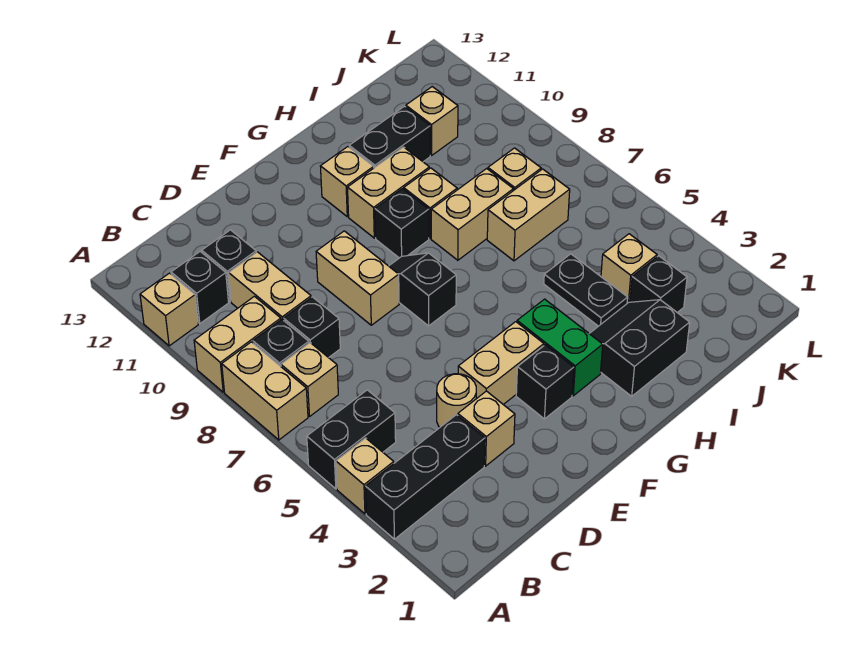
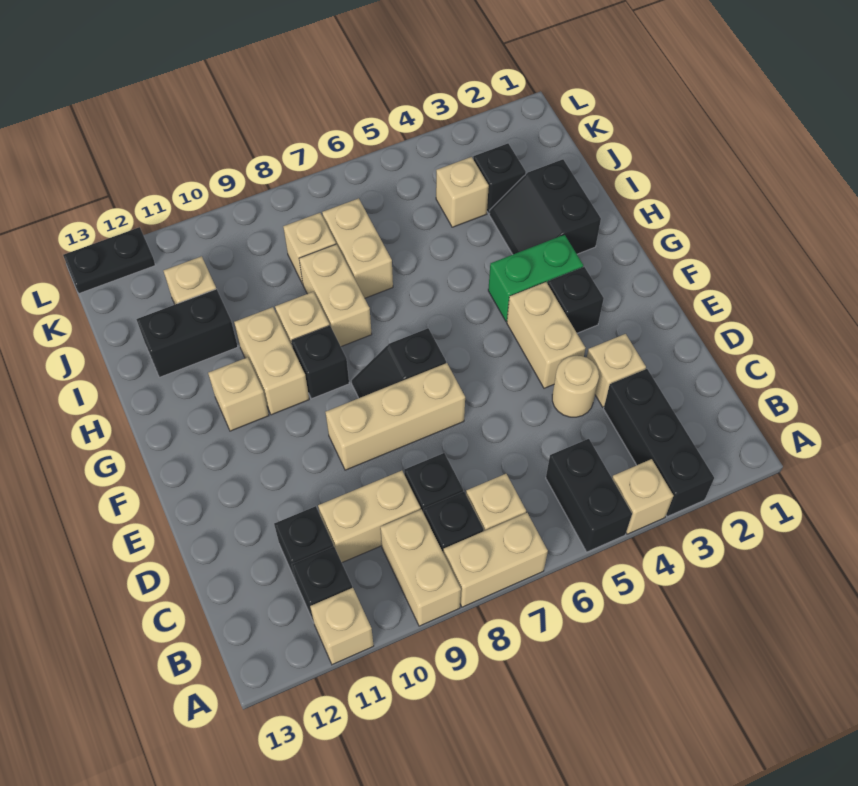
tan 1x2 brick [316,231,399,325] -> tan 1x3 brick [325,363,465,470]
black 1x2 brick [349,106,430,168] -> black 1x2 brick turned to [136,289,238,377]
black 1x2 plate [544,254,628,326] -> black 1x2 plate moved to [63,227,155,293]

